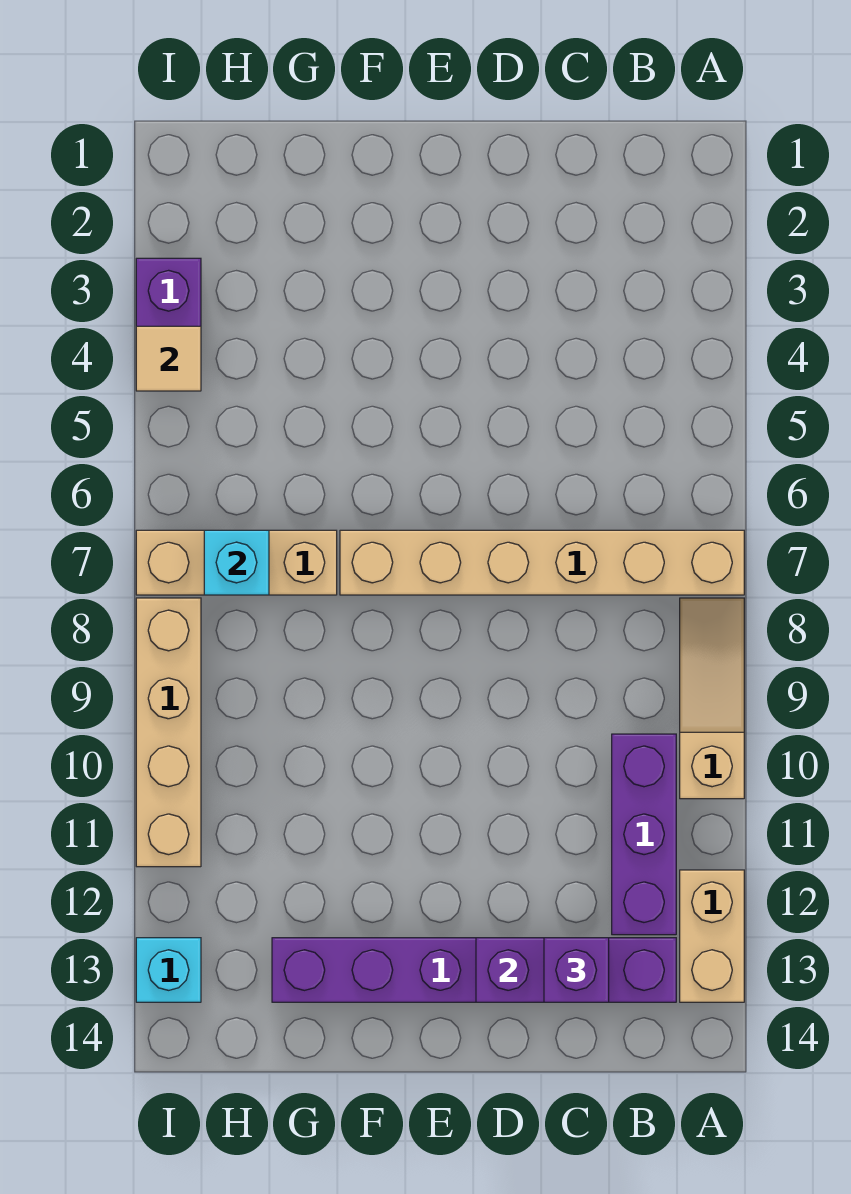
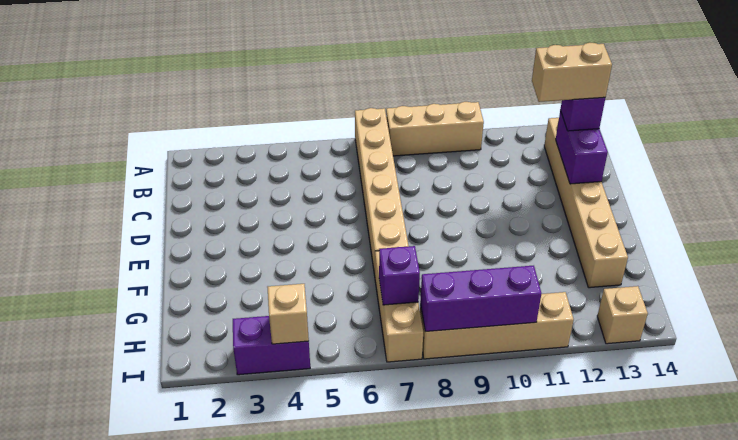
tan 1x3 slope [680,598,744,799] -> tan 1x3 brick [386,102,484,156]
tan 1x2 brick [680,870,744,1002] -> tan 1x2 brick moved to [532,43,612,102]
purple 1x3 brick [612,734,676,935] -> purple 1x3 brick moved to [420,266,541,332]
purple 1x6 brick [272,938,676,1002] -> tan 1x6 brick [544,118,628,288]
cyan 1x1 brick [204,530,269,595] -> purple 1x1 brick [379,246,420,305]
tan 1x1 tile [136,326,201,391] -> tan 1x1 brick [267,284,309,344]
cyan 1x1 brick [136,938,201,1002] -> tan 1x1 brick [597,286,648,344]

